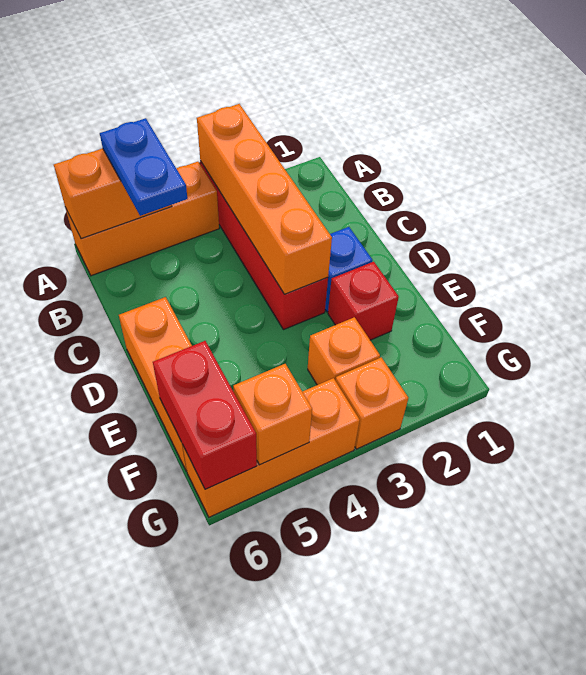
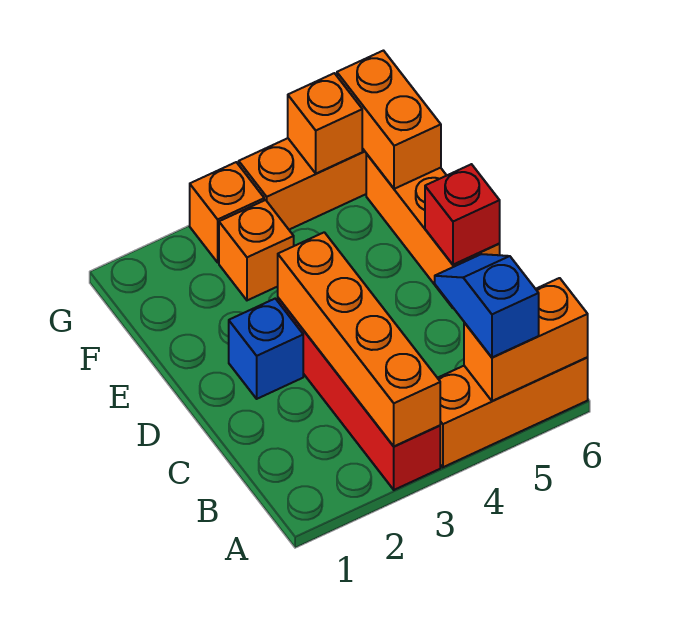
blue 1x2 plate [100,118,187,216] -> blue 1x2 slope [435,254,539,357]
red 1x1 brick [328,262,399,340] -> red 1x1 brick moved to [425,164,500,265]
red 1x2 brick [153,341,257,489] -> orange 1x2 brick [337,51,441,189]

